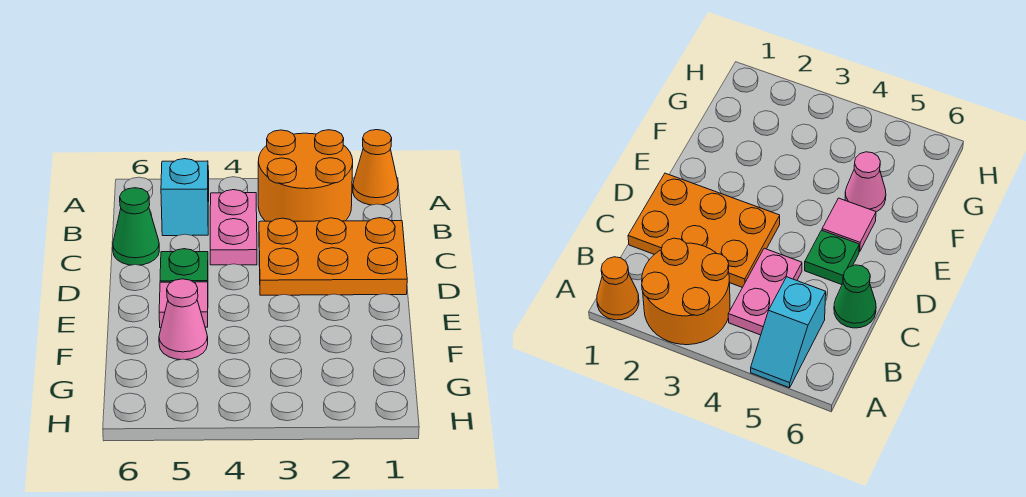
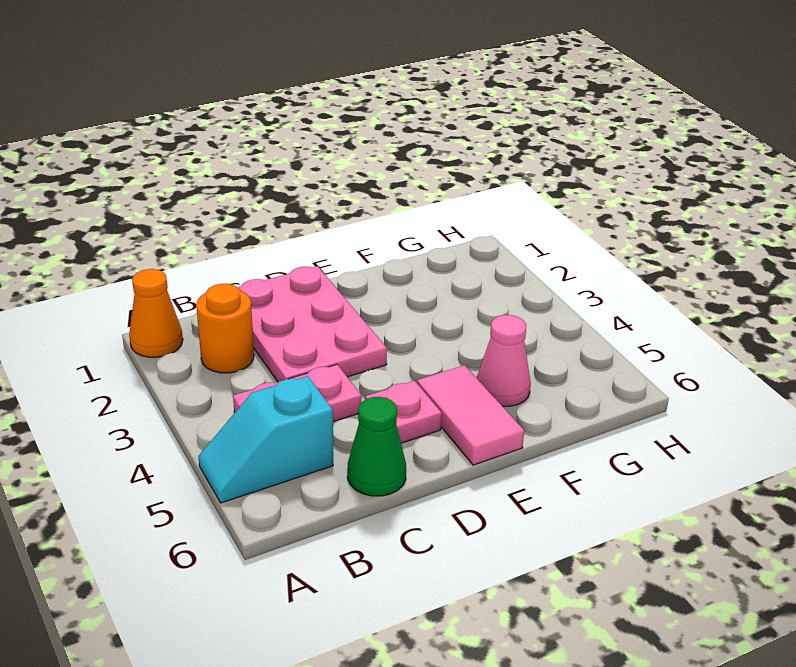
orange 2x2 round brick [258,130,353,221] -> orange 1x1 round brick [196,284,254,373]
orange 2x3 plate [259,218,407,295] -> pink 2x3 plate [237,266,387,382]
green 1x1 plate [160,249,208,282] -> pink 1x1 plate [365,381,442,443]
pink 1x1 tile [159,282,208,328] -> pink 1x2 tile [417,365,524,465]

